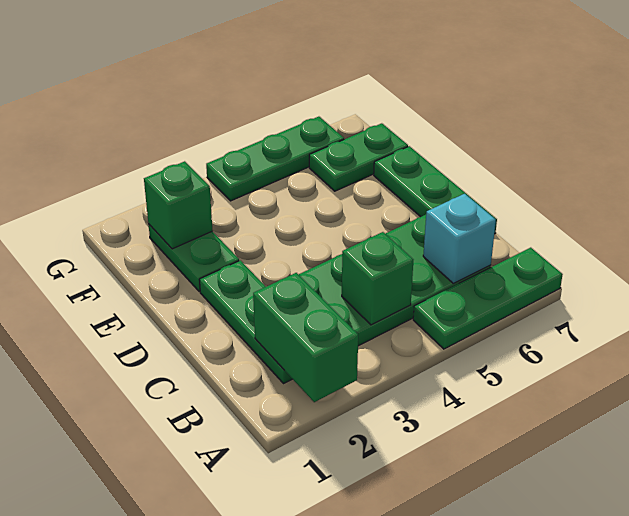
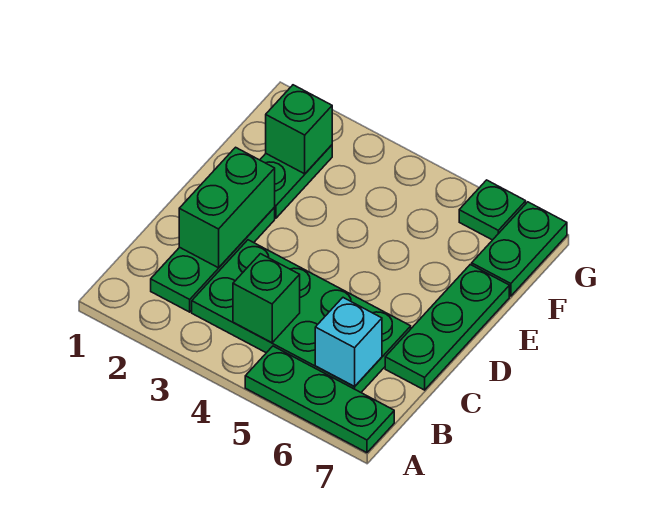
green 1x2 brick [253,273,358,402] -> green 1x2 brick moved to [179,147,275,268]
green 1x2 plate [309,123,408,191] -> green 1x2 plate turned to [472,202,567,296]
green 1x3 plate [206,117,344,201] -> green 1x1 plate [459,180,526,240]

